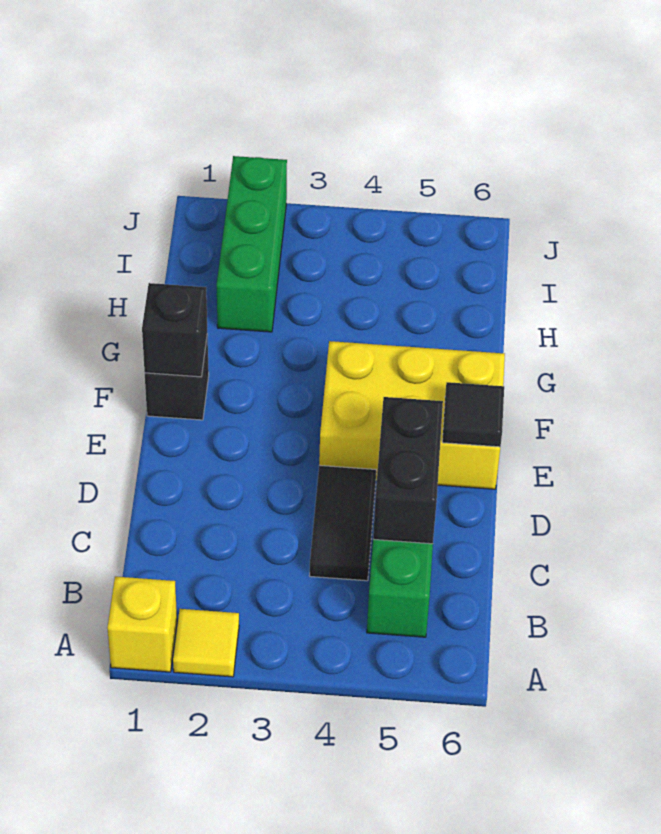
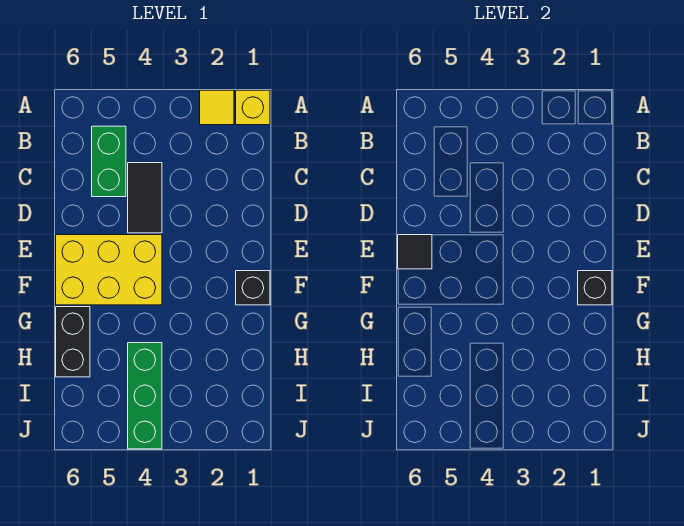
black 1x2 brick [373,397,443,544] -> black 1x2 brick moved to [56,307,90,377]
green 1x3 brick [217,156,287,332] -> green 1x3 brick moved to [128,343,162,449]

